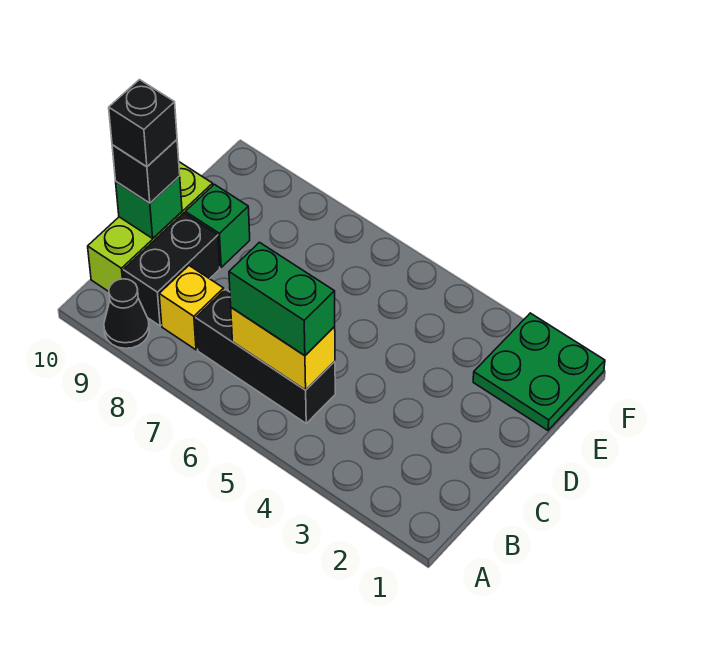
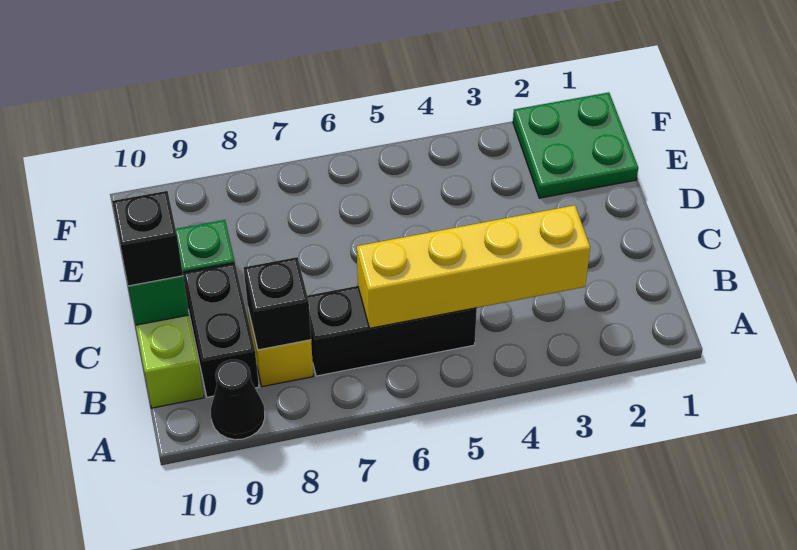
yellow 1x2 brick [231,308,335,390] -> yellow 1x4 brick [357,205,590,328]
green 1x2 brick [229,242,335,356] -> none
black 1x1 brick [109,80,177,167] -> black 1x1 brick moved to [244,257,311,350]

